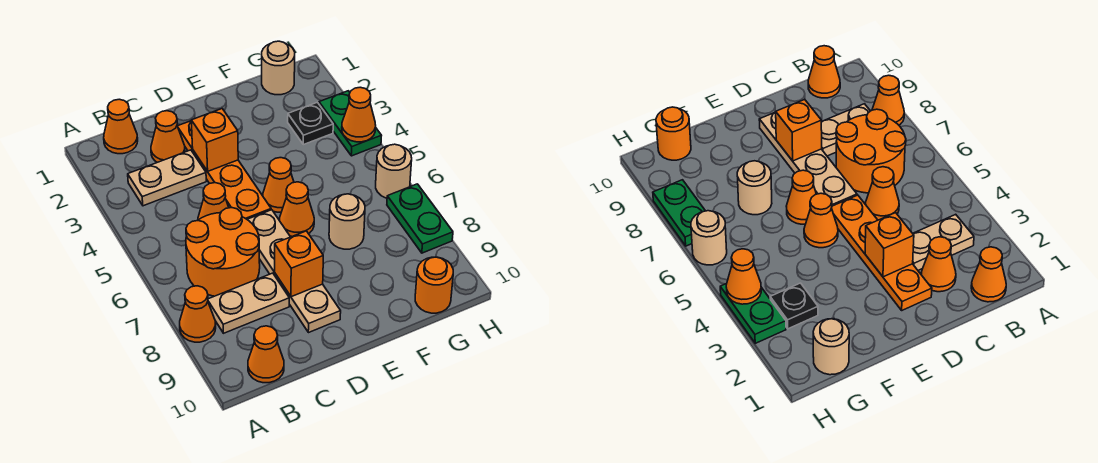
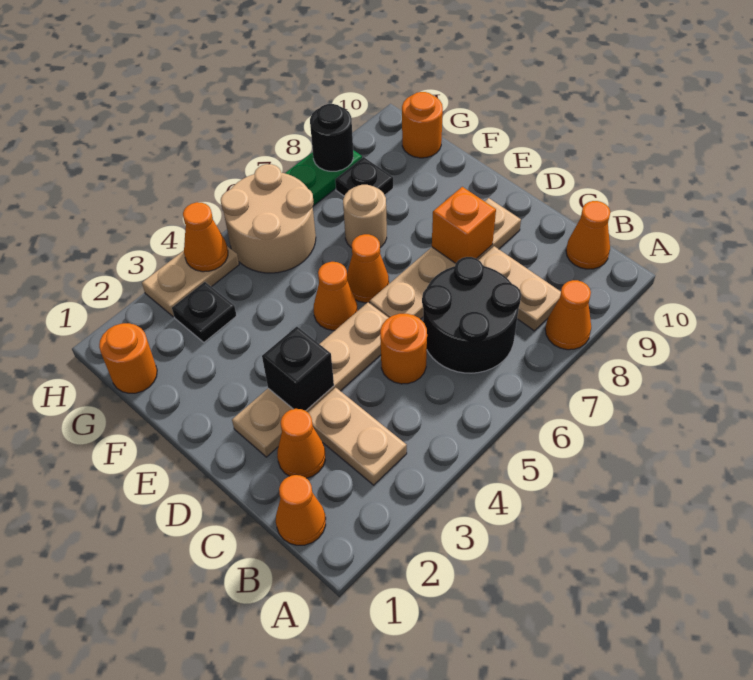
orange 2x2 round brick [186,208,260,296] -> black 2x2 round brick [422,257,521,373]
orange 1x1 cone [198,183,229,220] -> orange 1x1 round brick [380,314,427,384]
orange 1x4 plate [178,121,271,219] -> tan 1x4 plate [232,302,388,457]
orange 1x1 brick [191,109,238,171] -> black 1x1 brick [262,327,334,411]
tan 1x1 round brick [262,41,295,95] -> orange 1x1 round brick [99,323,157,393]
none -> black 1x1 plate [335,157,393,196]
green 1x2 plate [319,91,382,156] -> tan 1x2 plate [142,246,239,317]
tan 1x1 round brick [376,144,412,198] -> tan 2x2 round brick [221,164,316,273]
none -> black 1x1 round brick [310,104,353,171]

